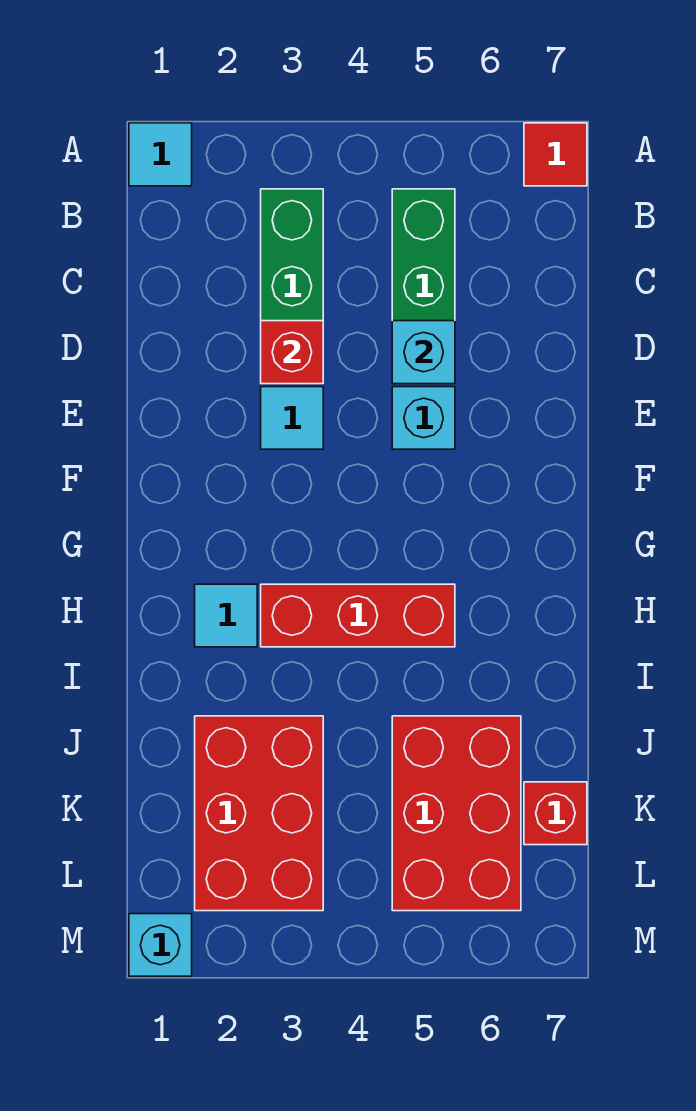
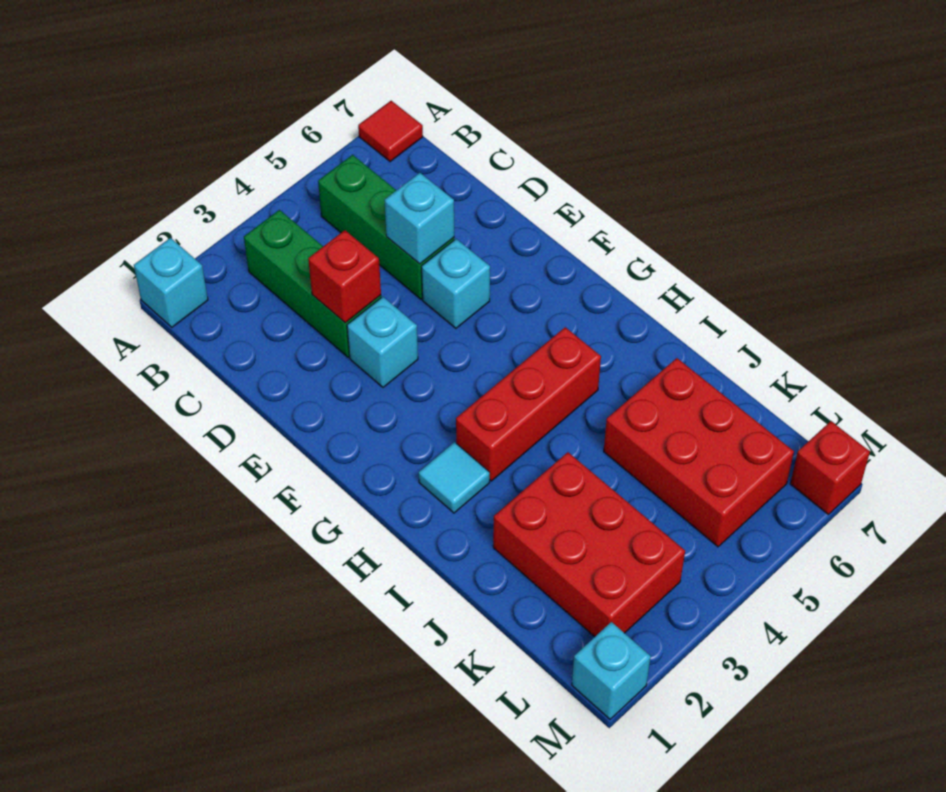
cyan 1x1 tile [129,123,192,186] -> cyan 1x1 brick [134,238,208,327]
cyan 1x1 tile [261,387,323,449] -> cyan 1x1 brick [347,297,418,388]
red 1x1 brick [524,782,587,845] -> red 1x1 brick moved to [790,421,870,515]

